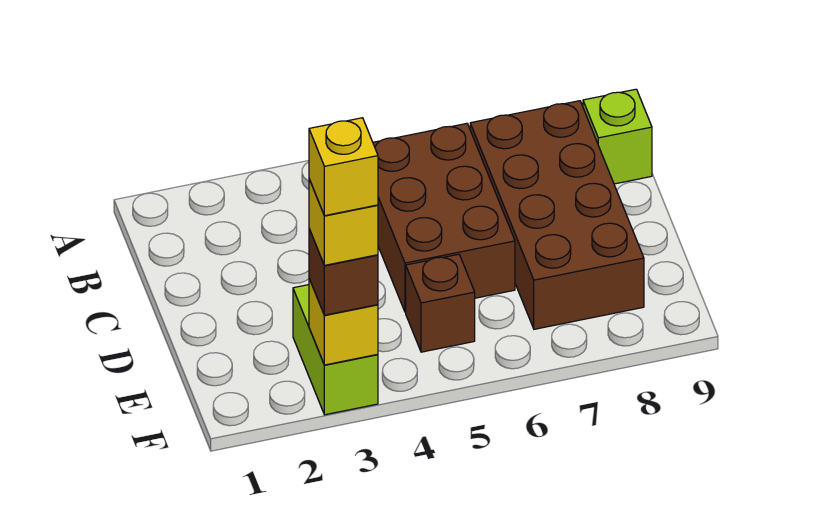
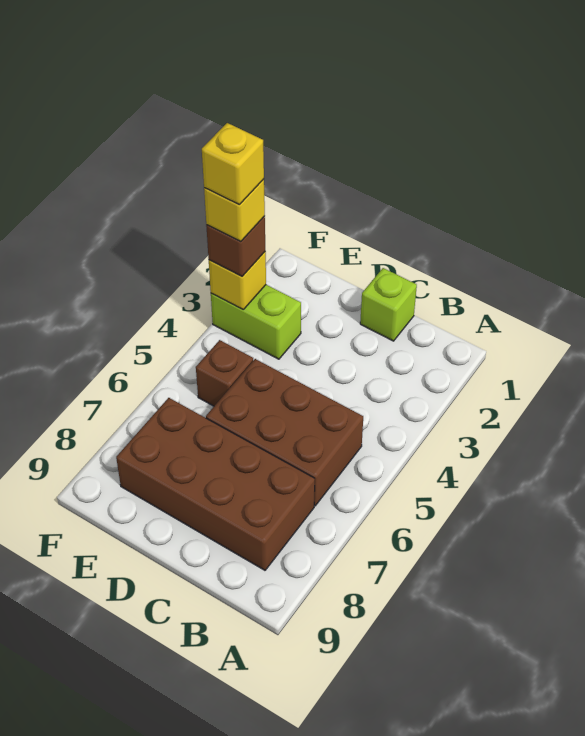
lime 1x1 brick [583,89,652,184] -> lime 1x1 brick moved to [360,268,417,341]

